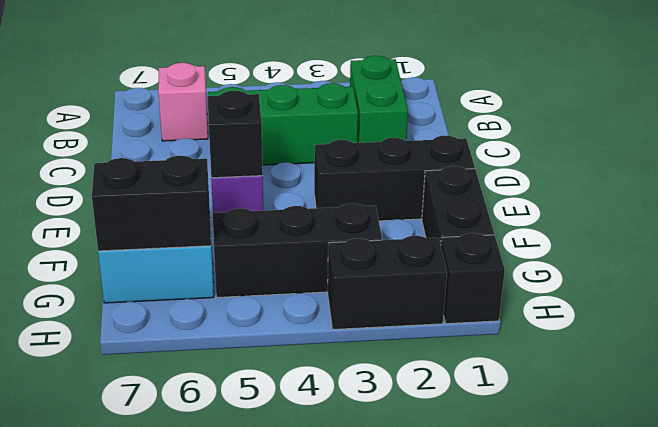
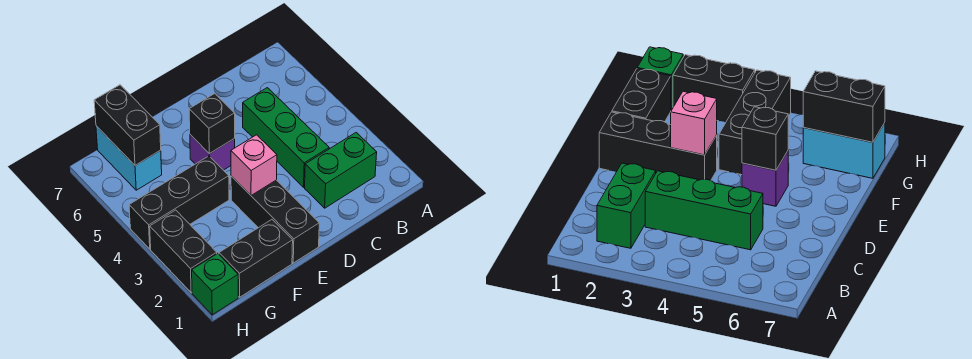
pink 1x1 brick [158,63,208,141] -> pink 1x1 brick moved to [231,135,277,195]
black 1x3 brick [213,203,382,297] -> black 1x3 brick turned to [129,156,229,249]
black 1x1 brick [441,233,505,324] -> green 1x1 brick [192,253,238,315]

